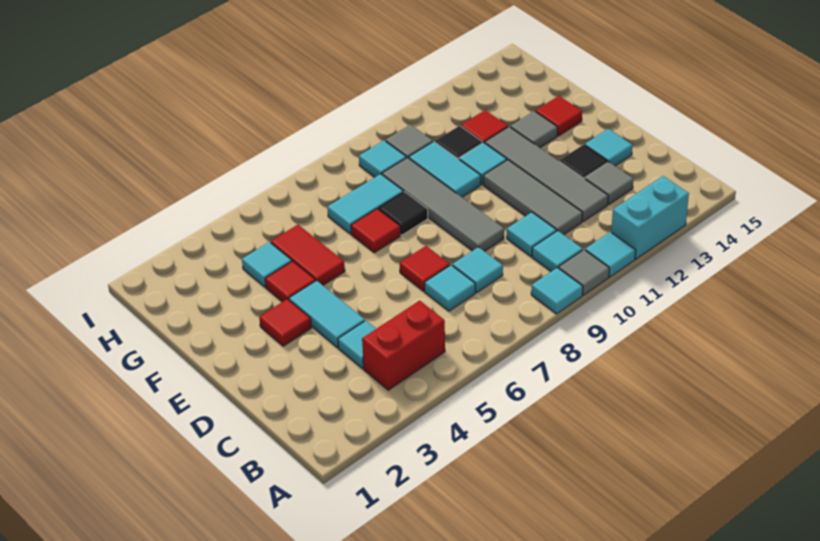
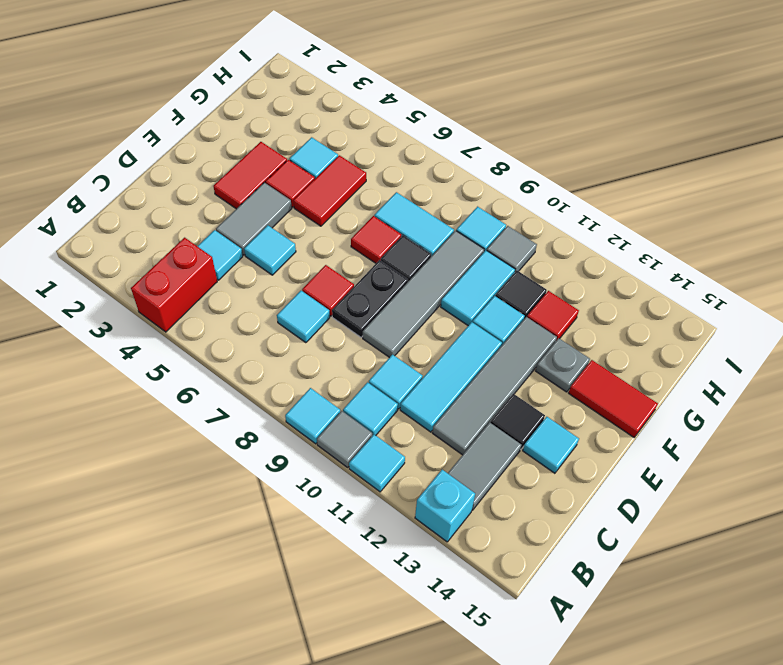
cyan 1x2 brick [611,176,689,259] -> cyan 1x1 brick [415,470,475,542]
red 1x2 brick [362,301,445,390] -> red 1x2 brick turned to [131,238,217,332]
cyan 1x1 tile [452,247,503,292] -> cyan 1x1 tile moved to [244,225,296,275]
grey 1x3 tile [483,160,583,235] -> cyan 1x3 tile [400,322,502,432]
grey 1x1 tile [585,162,633,205] -> grey 1x2 tile [448,422,521,510]
cyan 1x2 tile [289,280,365,348] -> grey 1x2 tile [216,183,292,255]
none -> black 1x2 plate [332,260,408,337]
red 1x1 tile [259,299,311,346] -> red 1x2 tile [213,142,287,209]
grey 1x1 tile [510,111,557,148] -> grey 1x1 plate [536,338,590,392]
red 1x1 tile [535,96,582,136] -> red 1x2 tile [569,360,658,437]

